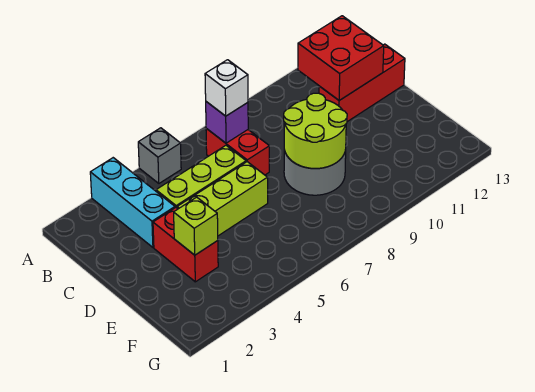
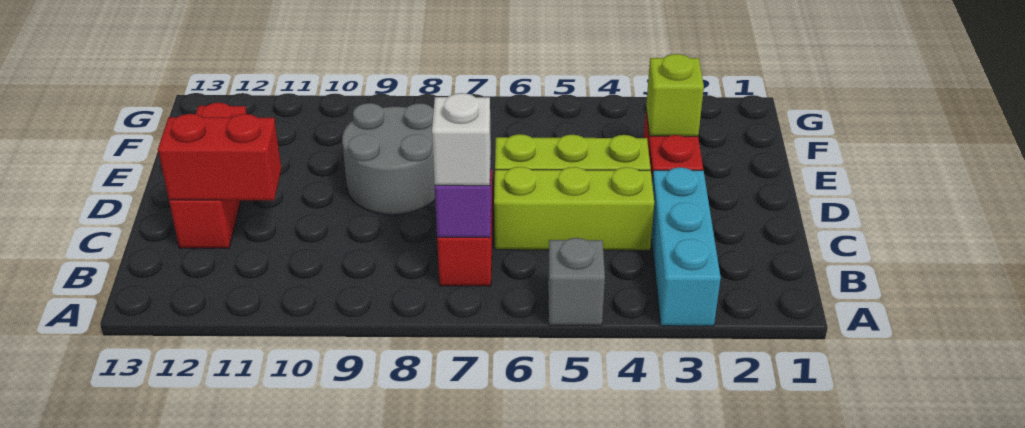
red 2x2 brick [298,16,384,100] -> red 1x2 brick [158,114,281,200]
red 1x3 brick [319,44,405,122] -> red 1x3 brick turned to [169,103,247,248]
lime 2x2 round brick [284,93,347,169] -> none

